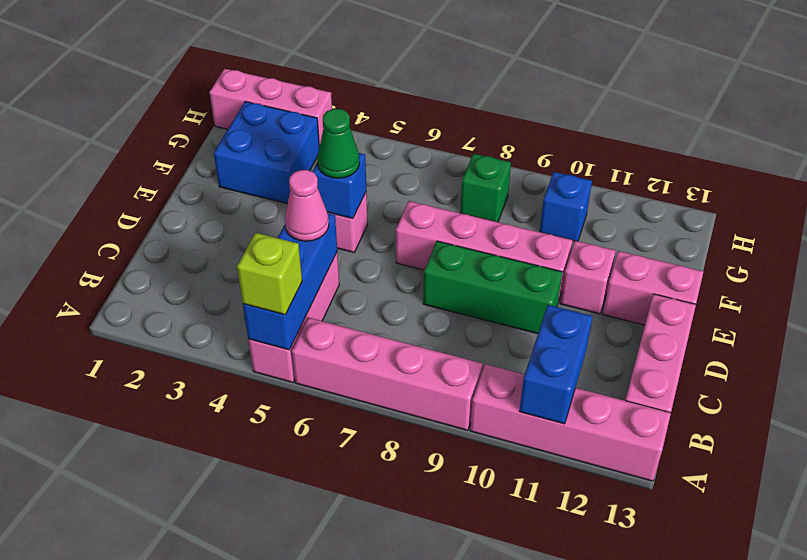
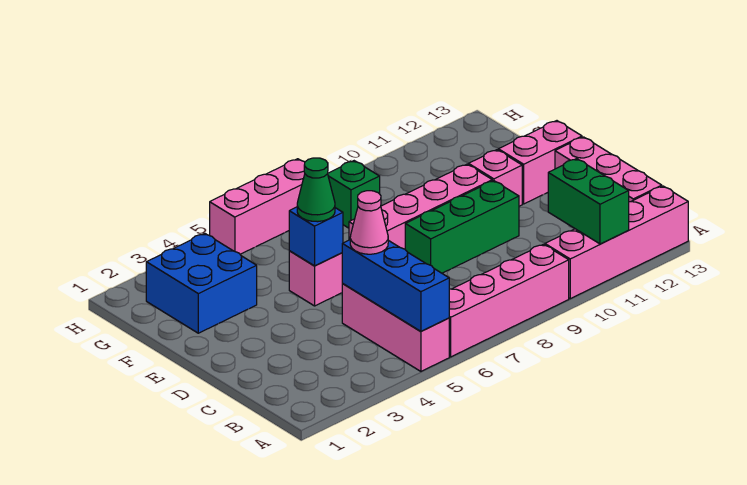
lime 1x1 brick [237,233,302,315] -> none
blue 1x2 brick [520,305,593,424] -> green 1x2 brick [548,159,629,244]
blue 1x1 brick [540,172,592,241] -> none
pink 1x3 brick [209,69,332,147] -> pink 1x3 brick moved to [210,159,305,254]

